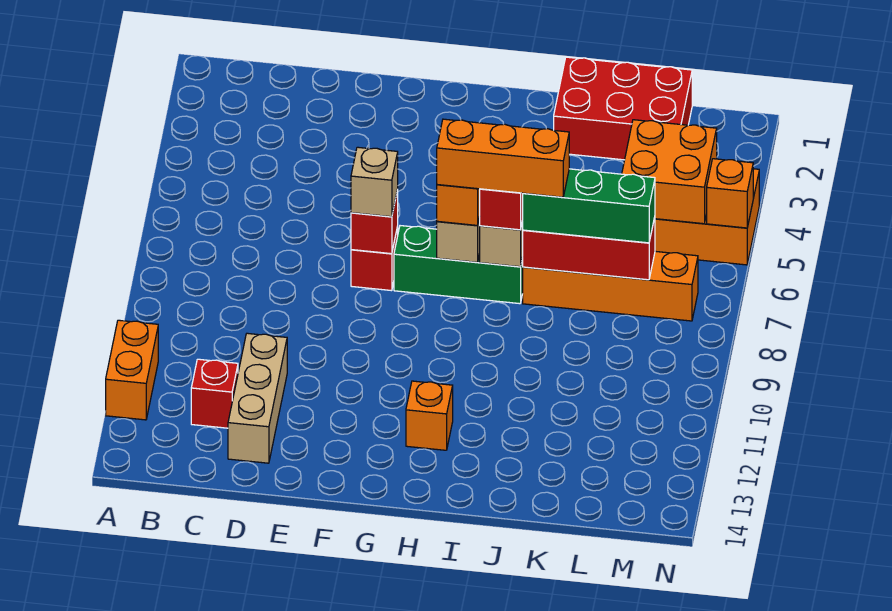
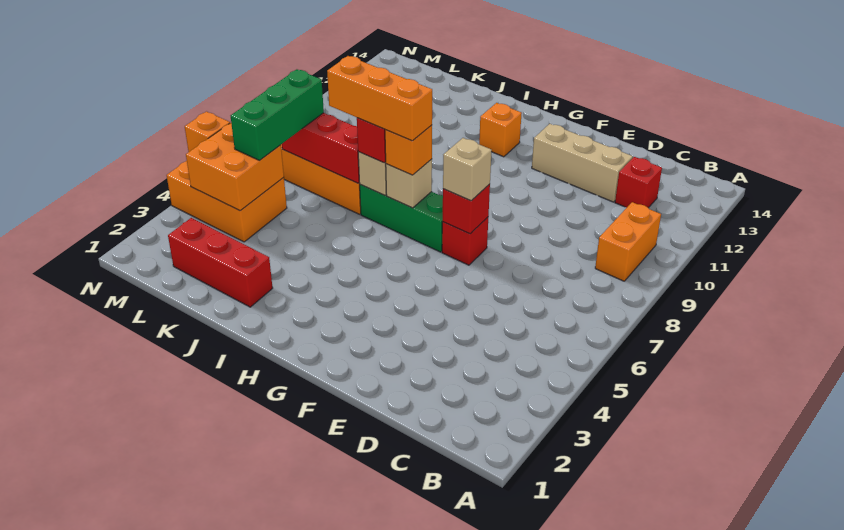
orange 1x2 brick [106,320,158,420] -> orange 1x2 brick moved to [595,202,661,281]
tan 1x3 brick [228,333,287,463] -> tan 1x3 brick turned to [532,124,633,202]
red 2x3 brick [554,57,692,160] -> red 1x3 brick [168,218,273,307]
green 1x3 brick [523,169,655,243] -> green 1x3 brick turned to [231,69,324,160]

